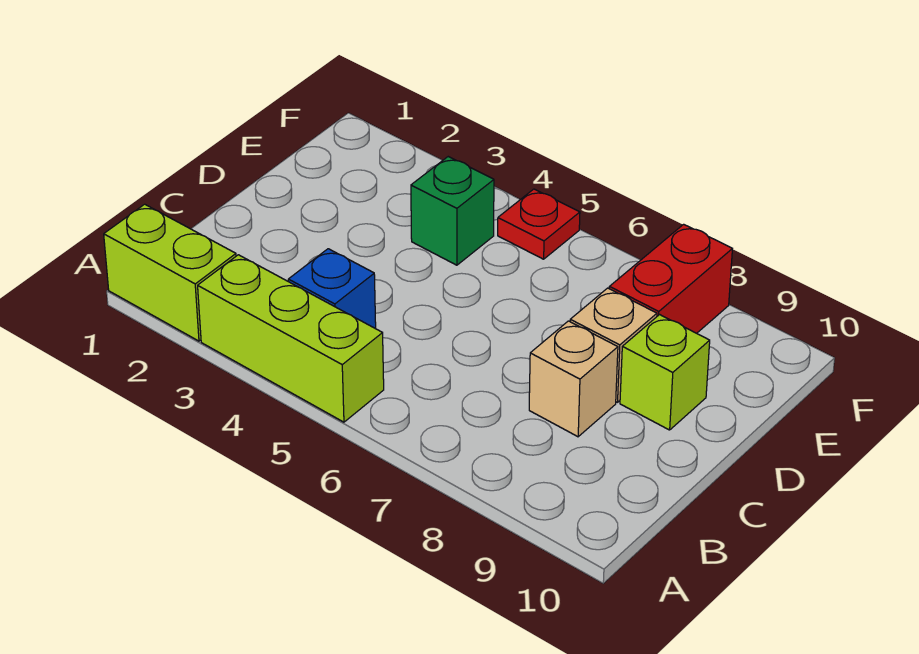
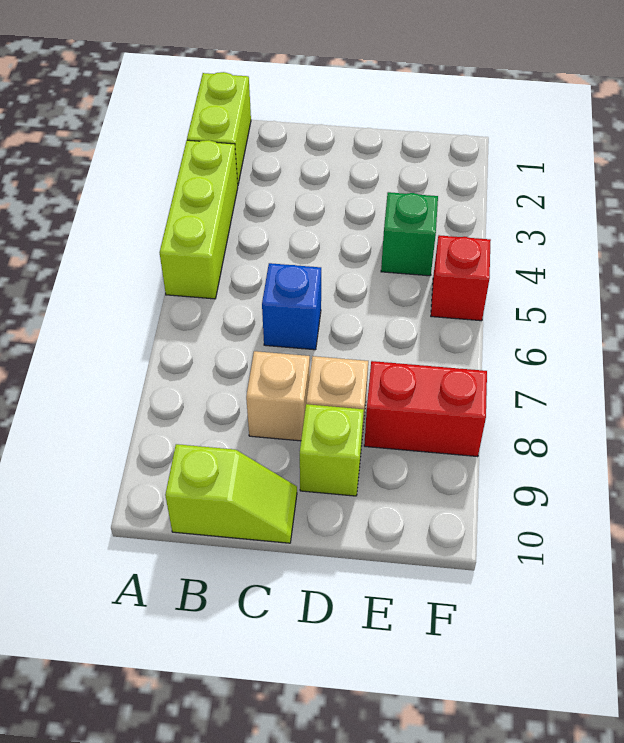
blue 1x1 brick [288,249,376,329] -> blue 1x1 brick moved to [262,263,321,350]
none -> lime 1x2 slope [165,444,297,543]
red 1x1 plate [498,189,580,259] -> red 1x1 brick [431,235,491,321]

